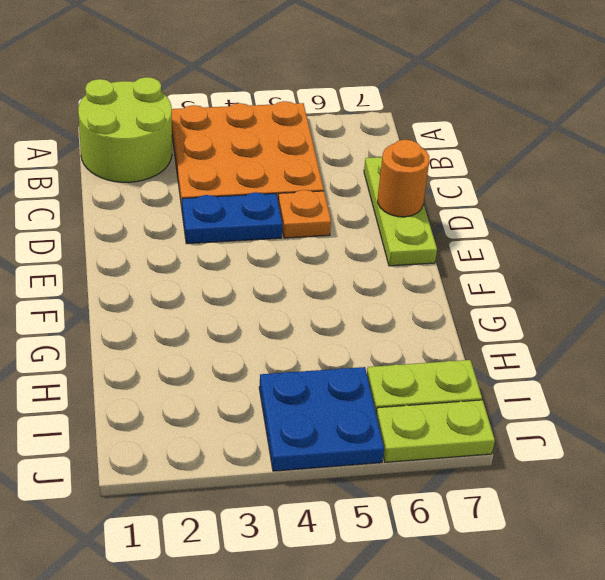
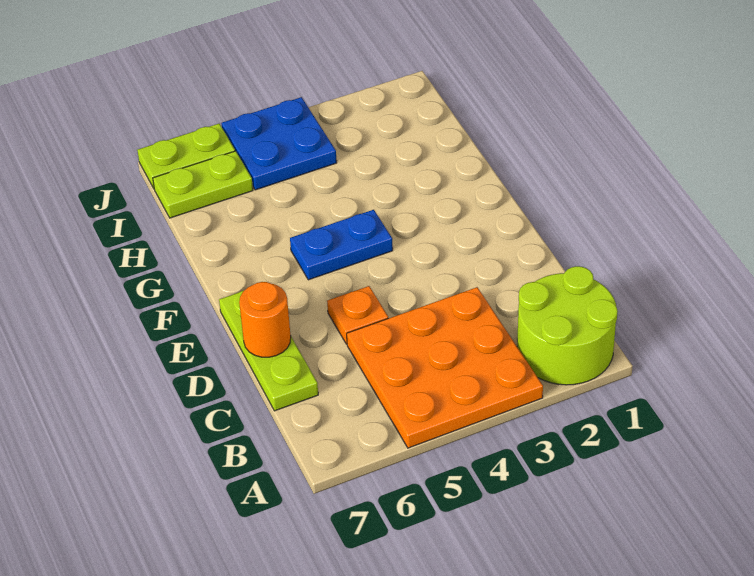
blue 1x2 plate [182,192,282,244] -> blue 1x2 plate moved to [290,210,393,280]

